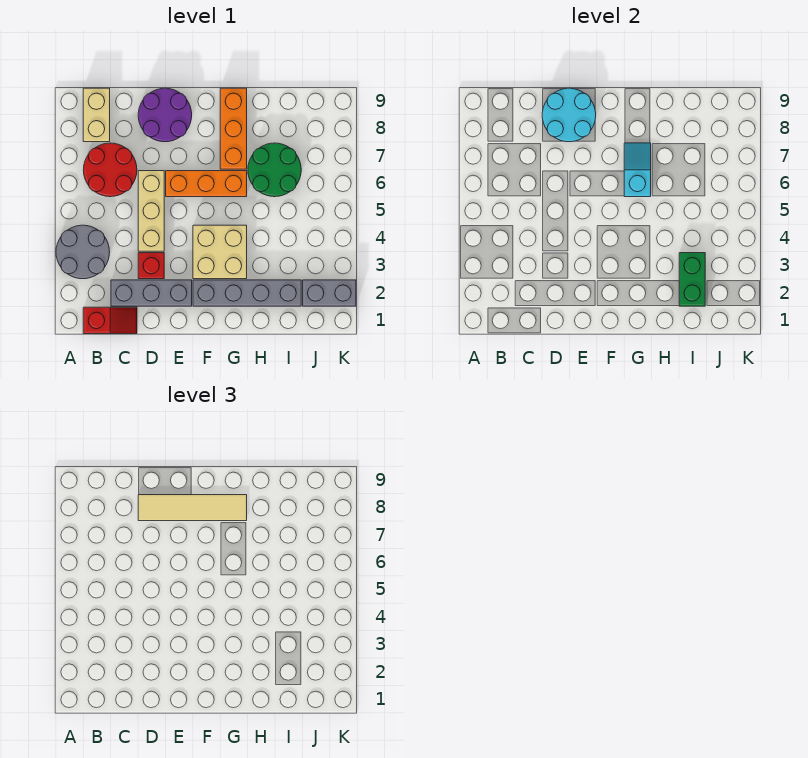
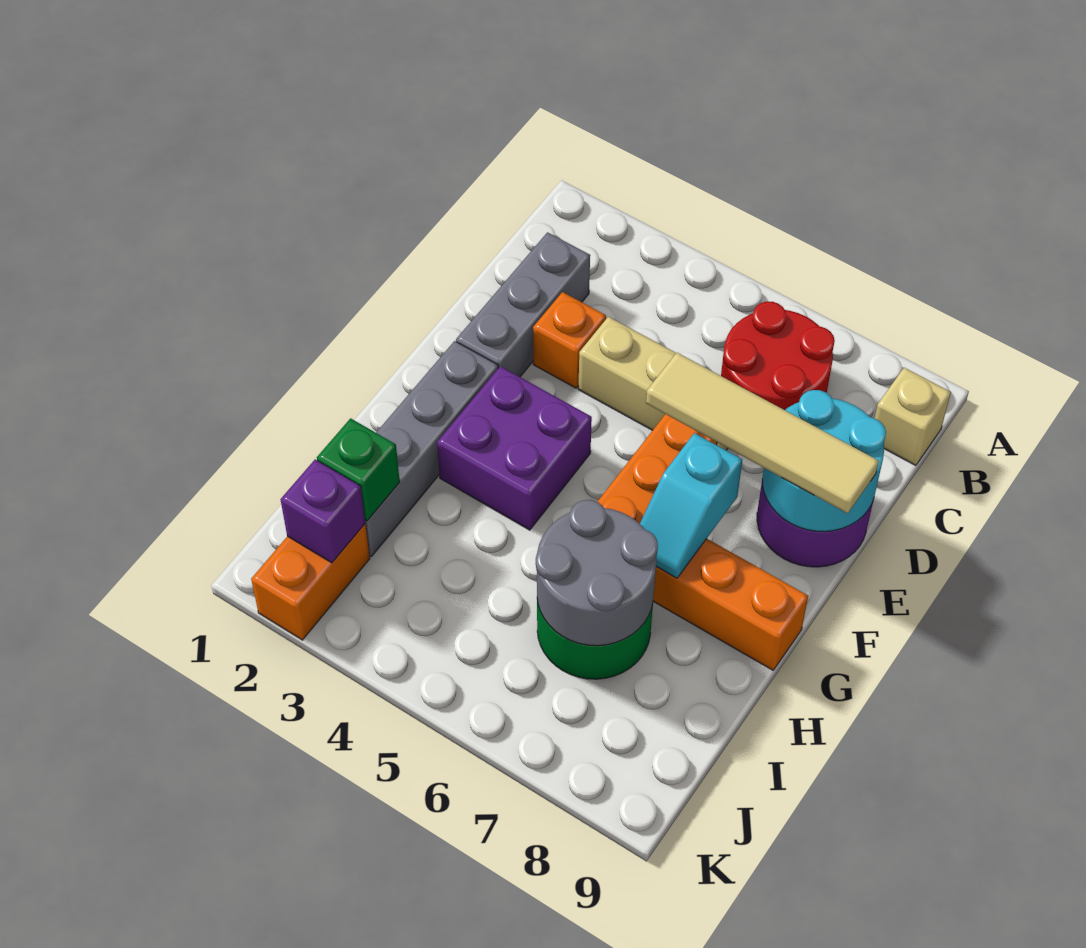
grey 2x2 round brick [56,225,110,279] -> grey 2x2 round brick moved to [536,500,658,646]
red 1x2 slope [83,307,137,334] -> none
tan 1x2 brick [83,88,110,142] -> tan 1x1 brick [875,368,951,465]
red 1x1 brick [138,253,164,279] -> orange 1x1 brick [533,292,606,388]
tan 1x4 tile [138,495,247,521] -> tan 1x4 tile turned to [646,353,879,513]
tan 2x2 brick [193,225,247,279] -> purple 2x2 brick [437,366,592,530]
cyan 1x2 slope [624,143,651,197] -> cyan 1x2 slope turned to [640,433,742,578]
green 1x2 brick [679,253,705,306] -> green 1x1 brick [317,418,400,521]
grey 1x2 brick [303,280,356,306] -> orange 1x2 brick [251,524,370,640]
none -> purple 1x1 brick [281,460,365,563]

